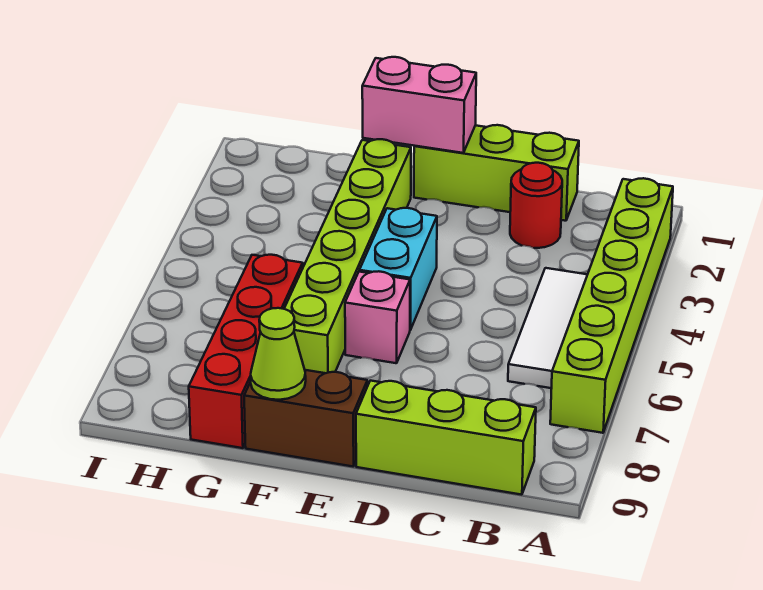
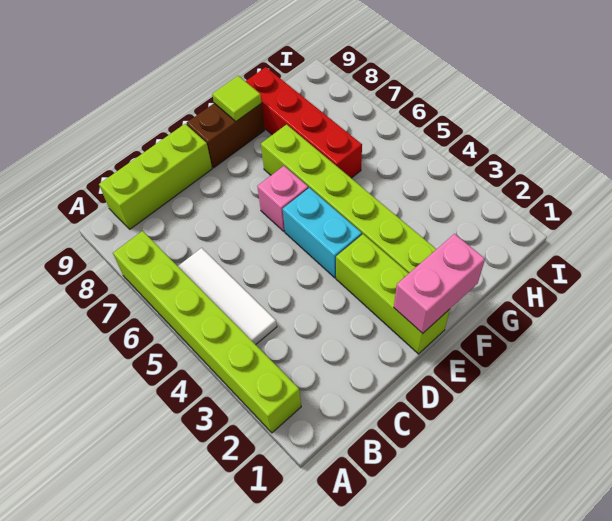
lime 1x3 brick [414,125,579,221] -> lime 1x3 brick turned to [336,234,450,354]
red 1x1 round brick [510,163,562,248] -> none
lime 1x1 cone [251,308,306,400] -> lime 1x1 tile [212,76,261,121]

